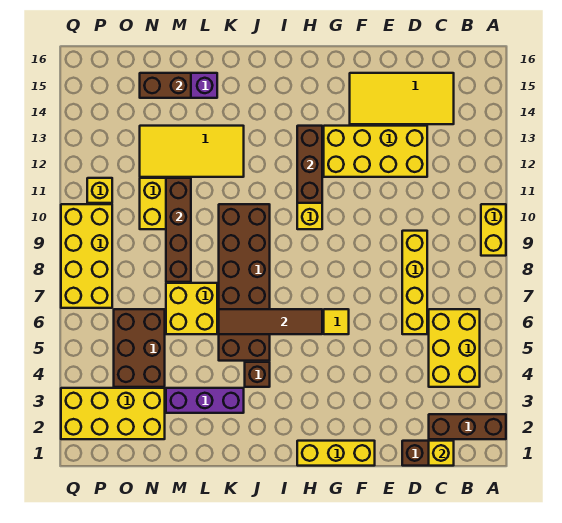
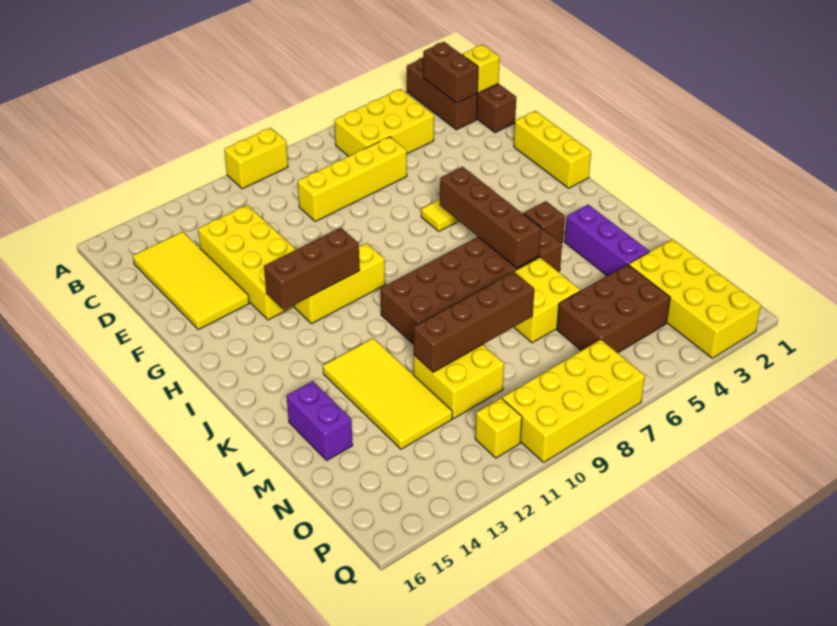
brown 1x4 tile [219,309,322,334] -> brown 1x4 brick [440,167,541,268]
brown 1x2 brick [140,73,191,98] -> brown 1x2 brick moved to [423,42,478,103]

